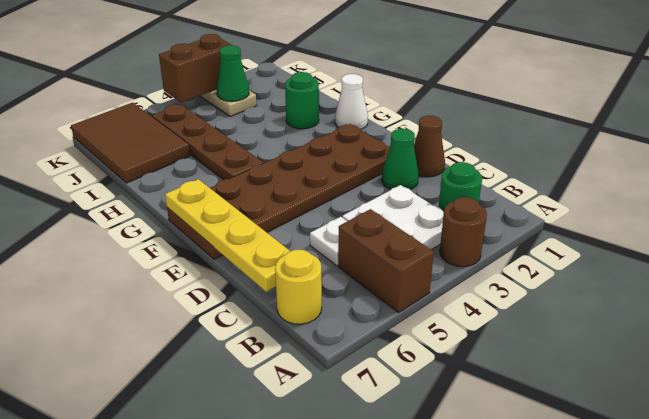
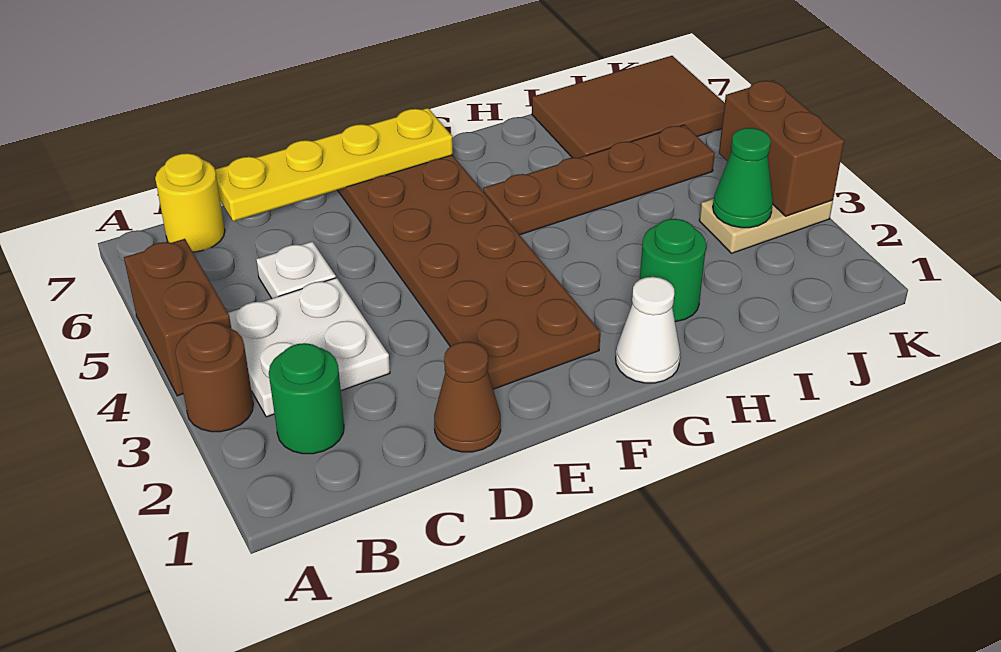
brown 1x2 brick [338,209,434,313] -> brown 1x2 brick turned to [124,239,231,396]
green 1x1 cone [382,129,419,190] -> none

